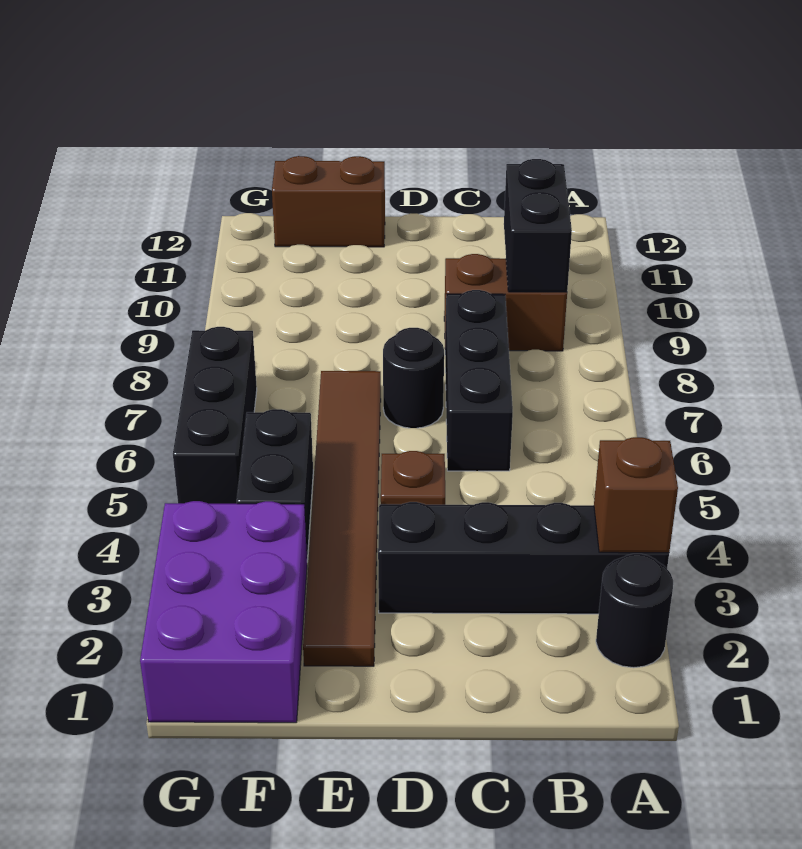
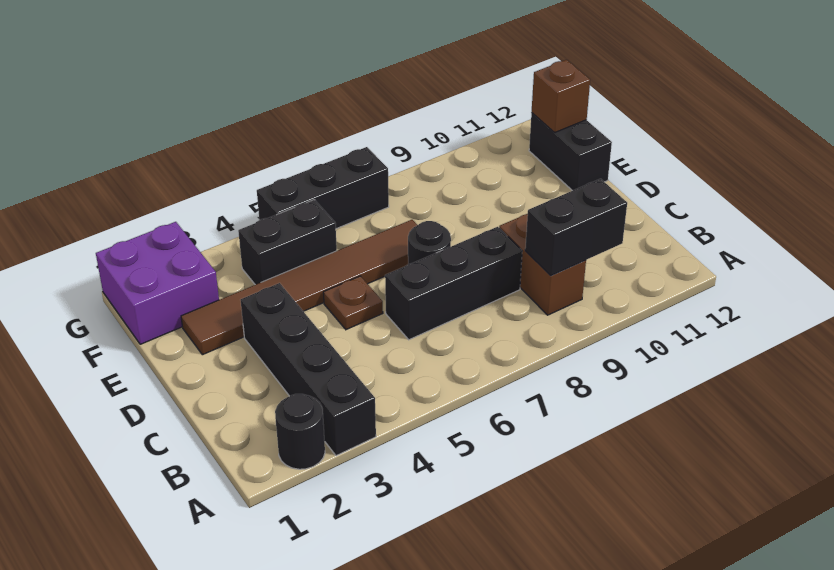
brown 1x1 brick [594,437,678,553] -> brown 1x1 brick moved to [532,60,590,132]
brown 1x2 brick [272,156,385,247] -> black 1x2 brick [529,113,612,191]
purple 2x3 brick [140,501,307,723] -> purple 2x2 brick [96,222,219,344]

